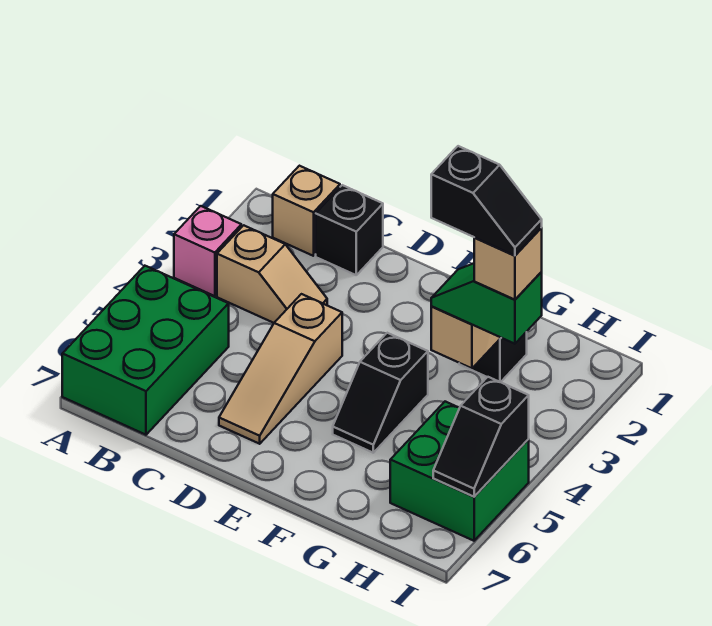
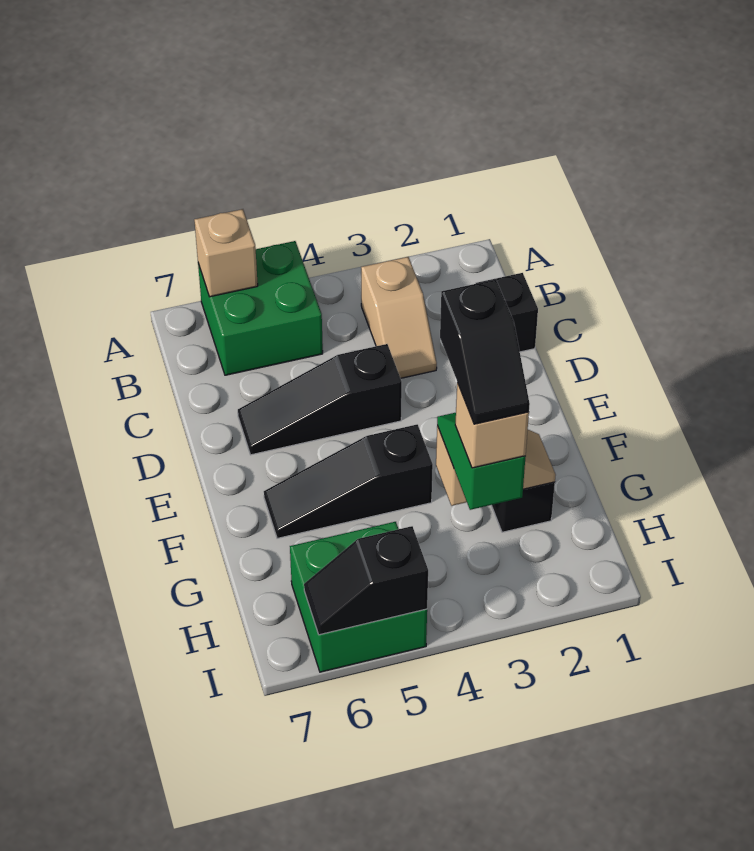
pink 1x1 brick [174,206,241,296] -> none
green 2x3 brick [62,266,229,435] -> green 2x2 brick [198,241,323,375]
tan 1x1 brick [273,166,340,256] -> tan 1x1 brick moved to [194,209,258,297]
tan 1x3 slope [219,294,342,444] -> black 1x3 slope [238,344,402,455]
black 1x2 slope [333,333,428,453] -> black 1x3 slope [264,424,433,538]

